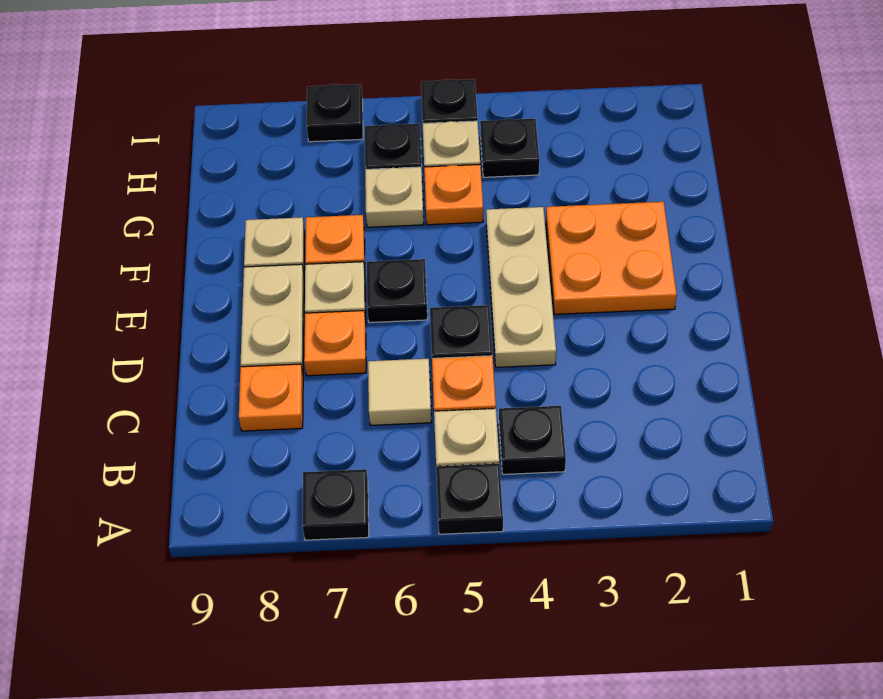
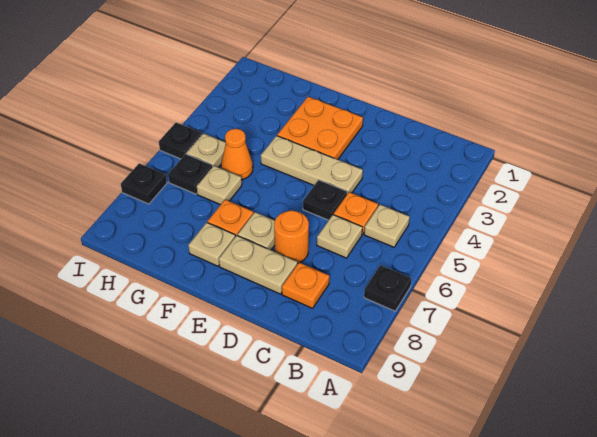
black 1x1 plate [436,464,503,534] -> none
black 1x1 plate [499,406,566,474] -> none
tan 1x1 tile [368,359,431,425] -> tan 1x1 plate [317,215,362,258]
orange 1x1 plate [304,311,366,376] -> orange 1x1 round brick [274,210,309,263]
black 1x1 plate [367,259,427,323] -> none
orange 1x1 plate [424,164,483,225] -> orange 1x1 cone [221,129,253,180]
black 1x1 plate [480,119,539,177] -> none

